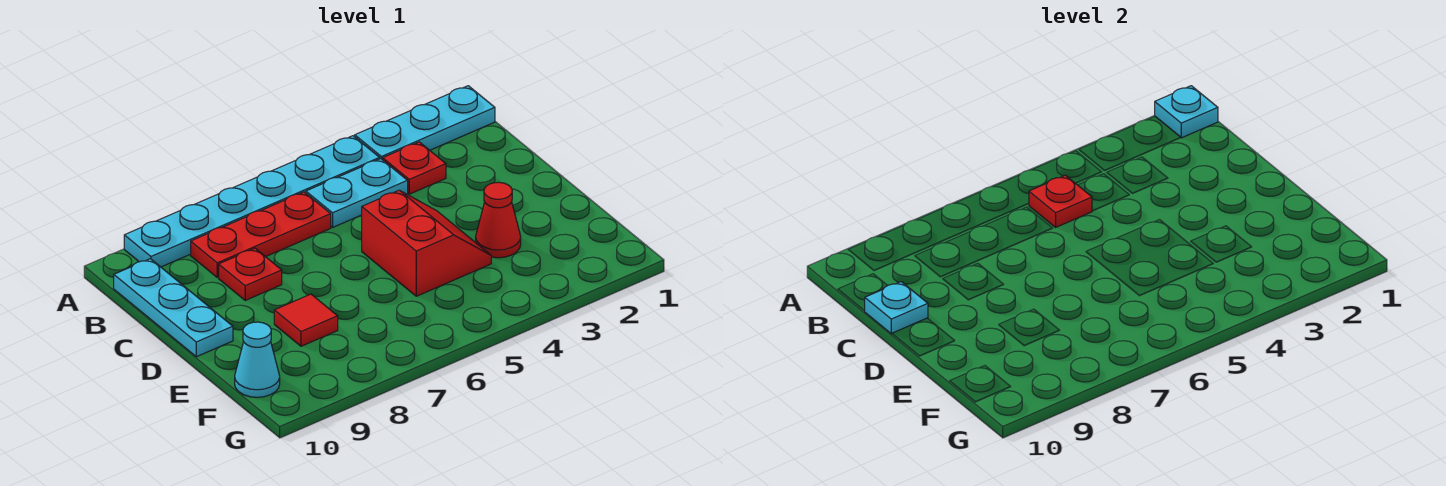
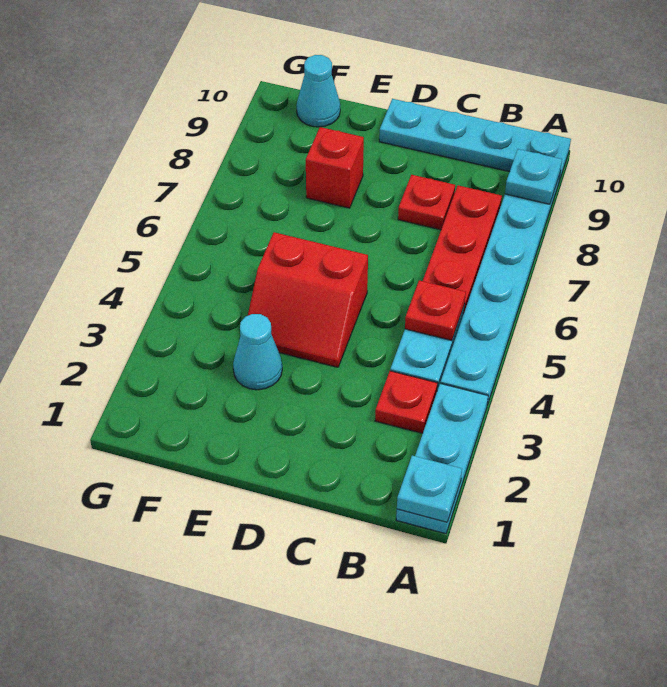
cyan 1x3 plate [114,259,233,357] -> cyan 1x4 plate [379,99,571,181]
cyan 1x1 plate [865,282,928,334] -> cyan 1x1 plate moved to [505,149,562,204]
red 1x1 cone [476,182,521,258] -> cyan 1x1 cone [233,314,282,390]
red 1x1 tile [274,294,338,346] -> red 1x1 brick [306,127,364,208]

